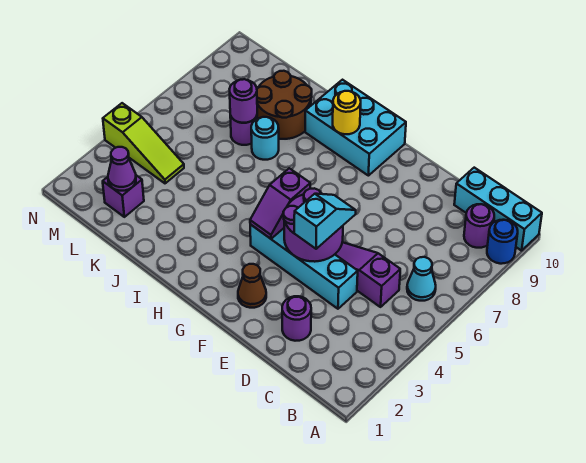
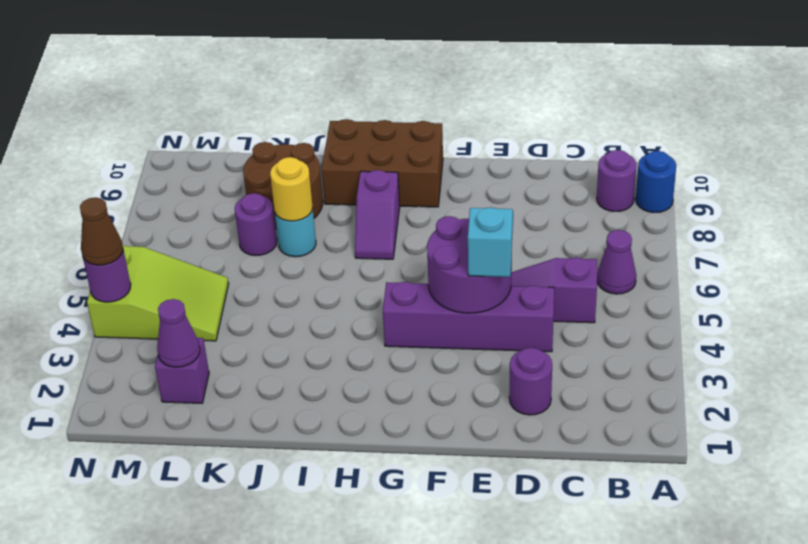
cyan 1x3 brick [454,168,542,251] -> none
cyan 1x1 cone [407,257,436,301] -> purple 1x1 cone [597,230,636,294]
cyan 1x4 brick [250,224,358,309] -> purple 1x4 brick [383,282,554,352]
brown 1x1 cone [238,264,266,308] -> brown 1x1 cone moved to [80,197,123,265]
purple 1x2 slope [250,168,310,239] -> purple 1x2 slope moved to [355,170,400,259]
cyan 2x3 brick [305,80,406,176] -> brown 2x3 brick [322,119,443,207]
yellow 1x1 round brick [333,91,361,134] -> yellow 1x1 round brick moved to [270,157,313,221]
purple 1x1 round brick [230,79,257,123] -> purple 1x1 round brick moved to [83,250,131,302]
lime 1x3 slope [103,103,184,183] -> lime 2x3 slope [87,245,229,341]

